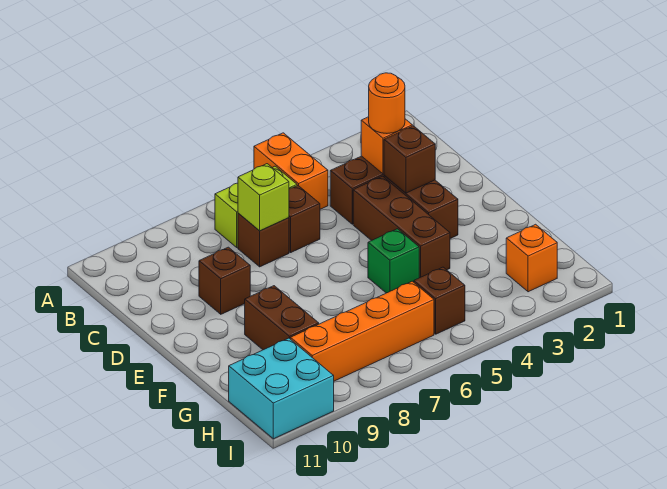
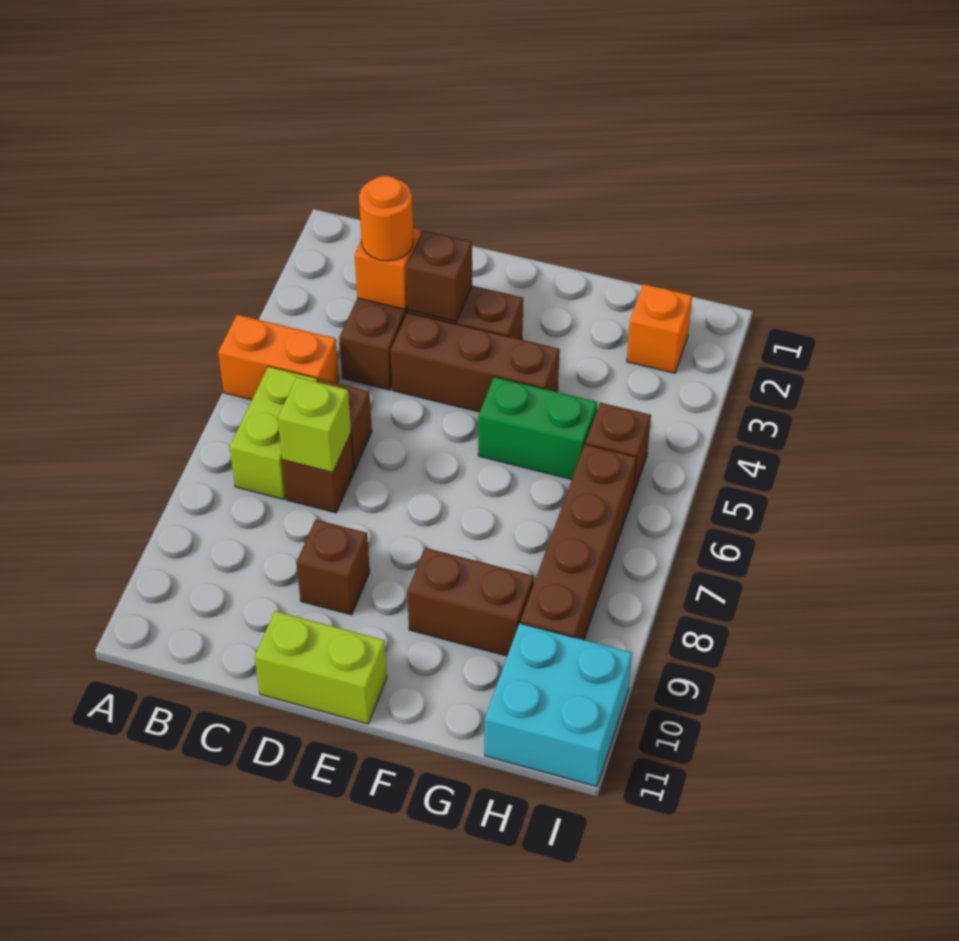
none -> lime 1x2 brick [255,611,387,724]
green 1x1 brick [368,229,419,293] -> green 1x2 brick [478,377,597,479]
orange 1x4 brick [290,281,434,381] -> brown 1x4 brick [520,444,636,640]

